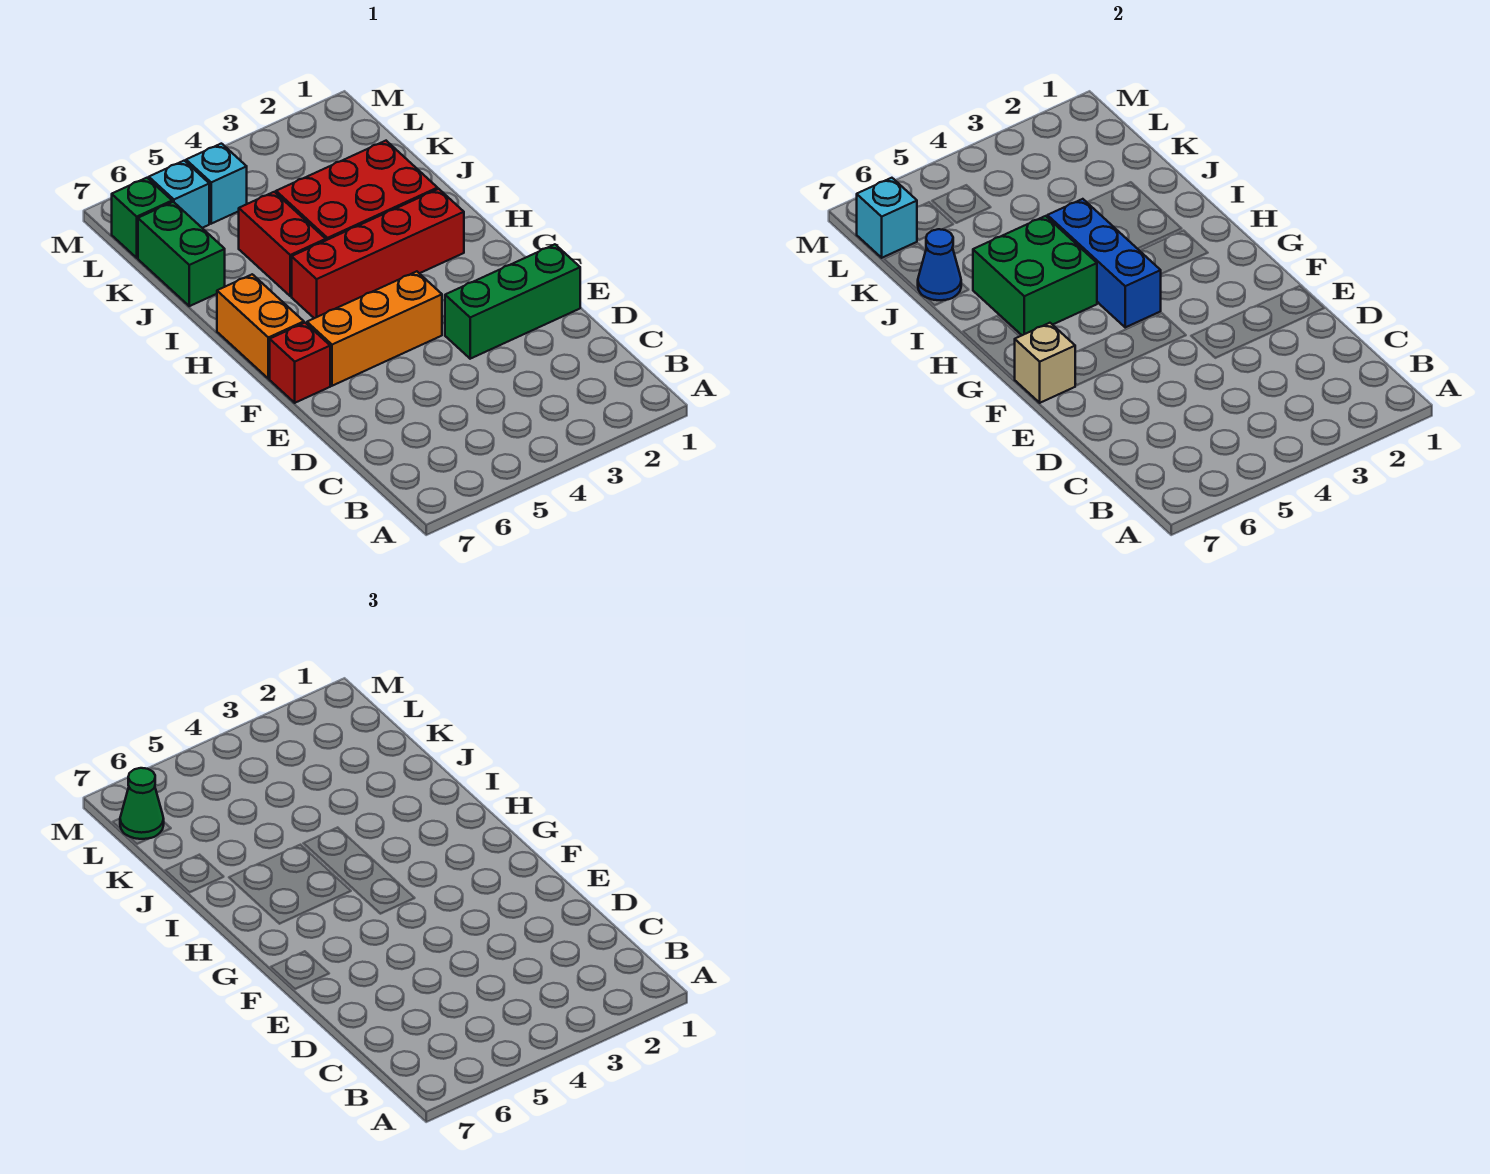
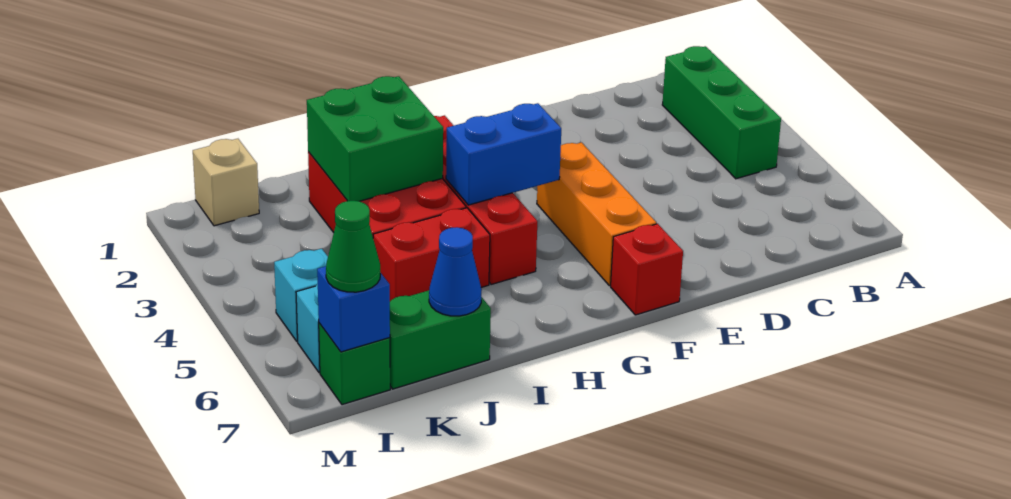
green 1x3 brick [445,244,580,359] -> green 1x3 brick moved to [662,46,781,179]
tan 1x1 brick [1014,323,1075,403] -> tan 1x1 brick moved to [193,139,259,226]
blue 1x3 brick [1047,199,1161,327] -> blue 1x2 brick [446,103,561,205]
orange 1x2 brick [217,274,304,379] -> none
green 2x2 brick [973,216,1097,335] -> green 2x2 brick moved to [307,76,443,201]
cyan 1x1 brick [857,178,917,258] -> blue 1x1 brick [317,266,390,352]

